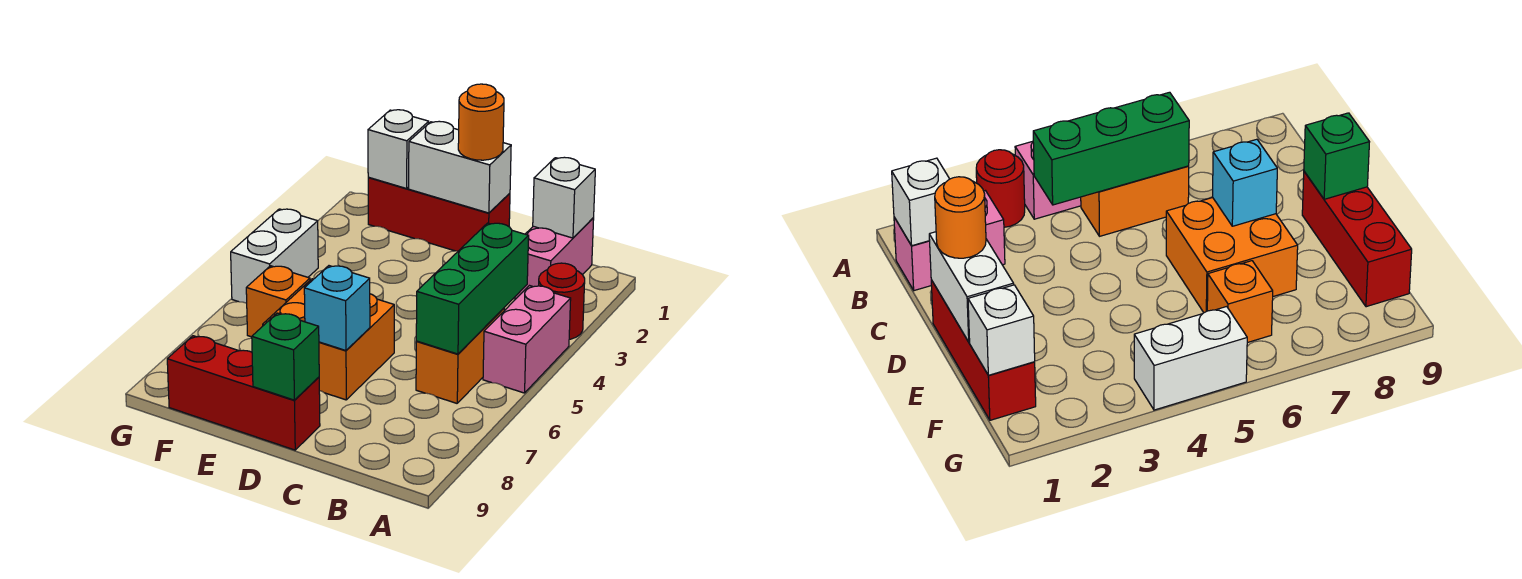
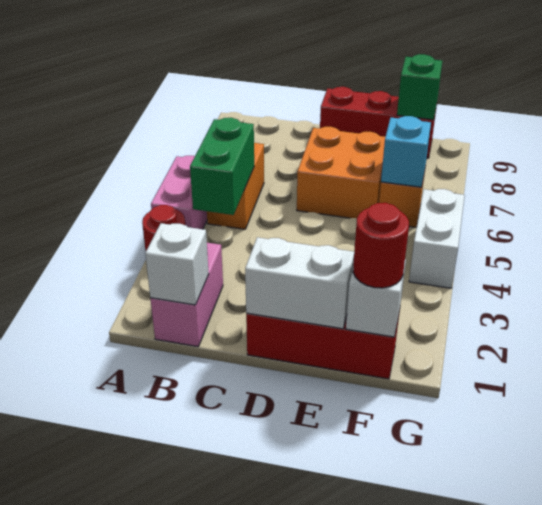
green 1x3 brick [416,223,529,354] -> green 1x2 brick [190,118,254,215]
orange 1x1 round brick [458,84,504,160] -> none
cyan 1x1 brick [304,266,370,350] -> cyan 1x1 brick moved to [381,116,431,187]
green 1x1 brick [252,313,319,400] -> green 1x1 brick moved to [397,54,442,120]
none -> red 1x1 round brick [353,203,409,288]

